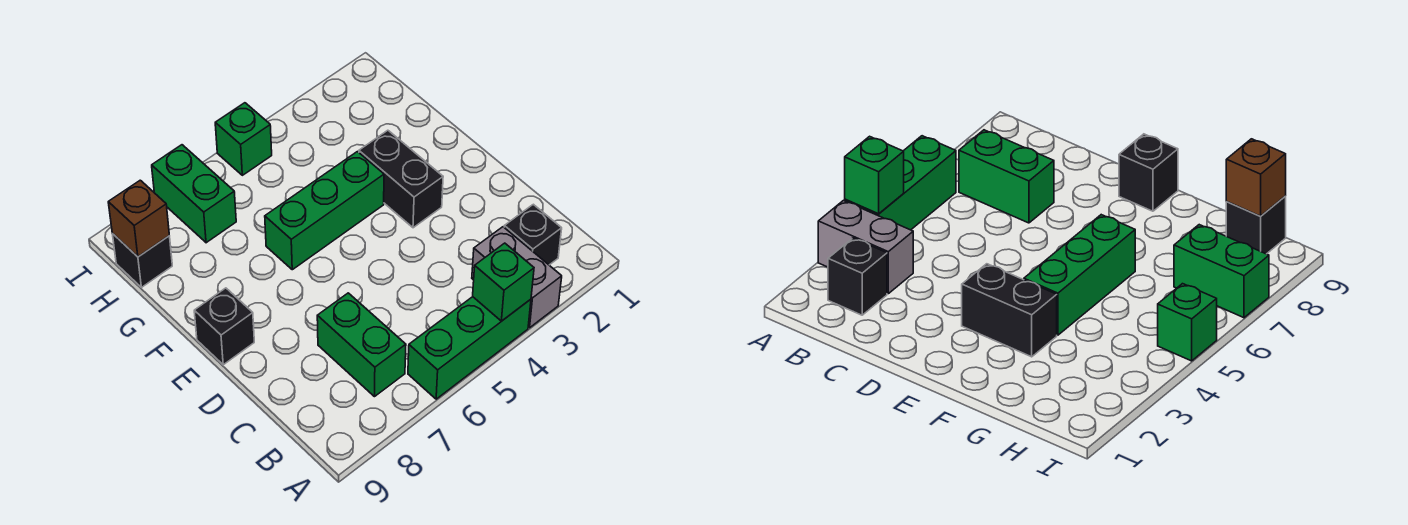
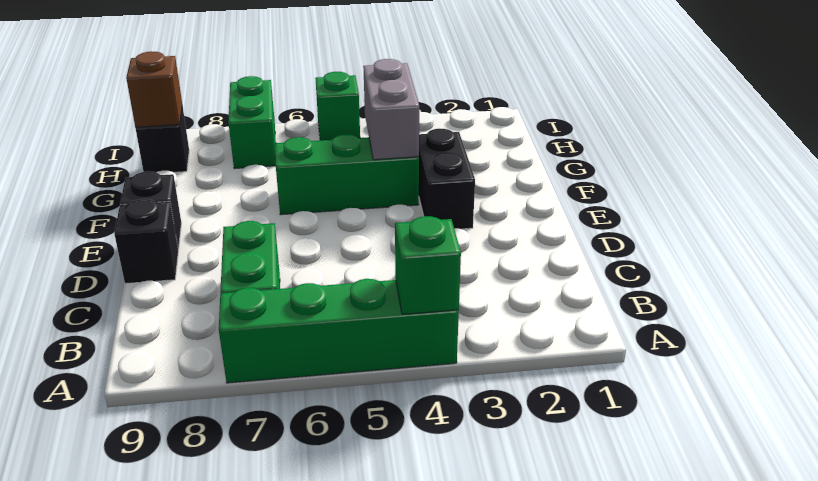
grey 1x2 brick [472,227,562,328] -> grey 1x2 brick moved to [363,59,419,160]
green 1x3 brick [408,297,531,399] -> green 1x4 brick [219,279,459,383]
black 1x1 brick [504,204,562,265] -> black 1x1 brick moved to [114,199,178,284]

